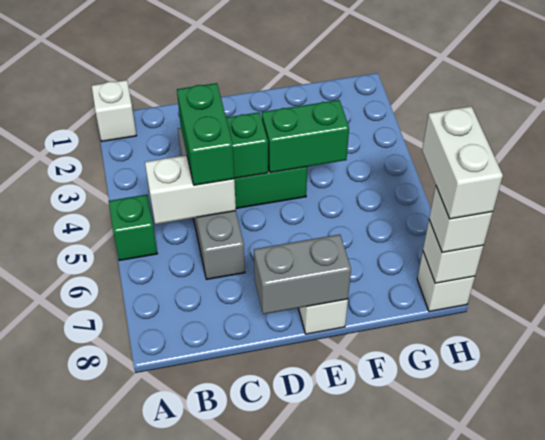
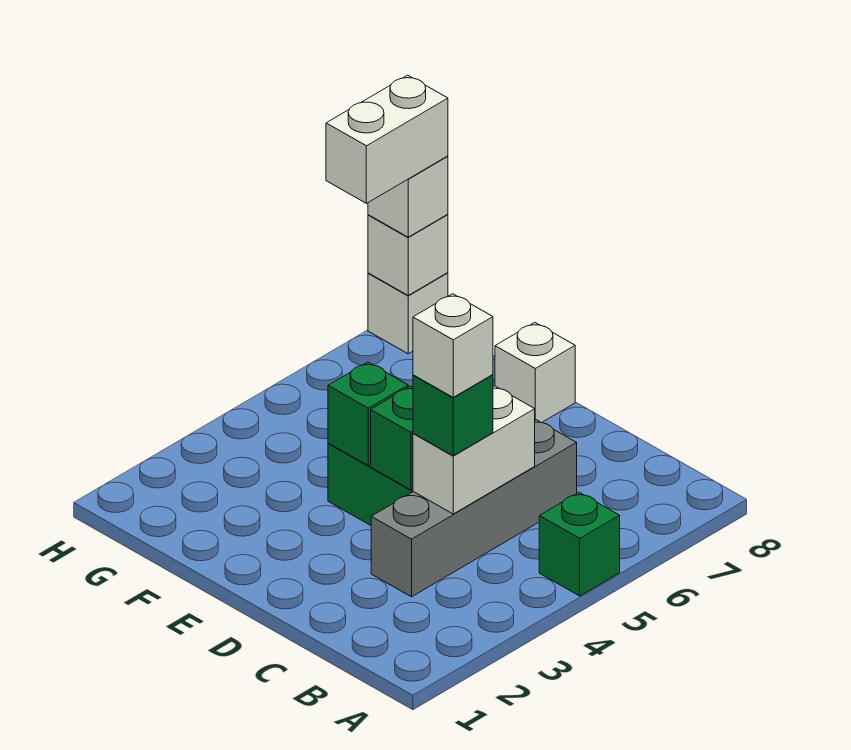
white 1x1 brick [92,80,136,141] -> white 1x1 brick moved to [413,294,493,397]
white 1x2 brick [145,155,236,224] -> white 1x2 brick turned to [413,386,535,514]
green 1x2 brick [177,83,234,185] -> green 1x1 brick [413,375,493,456]
grey 1x2 brick [254,234,351,314] -> none
green 1x2 brick [262,100,349,173] -> green 1x1 brick [328,362,408,466]

